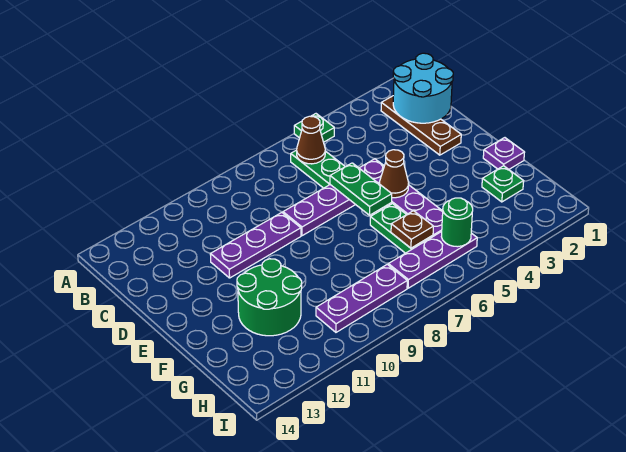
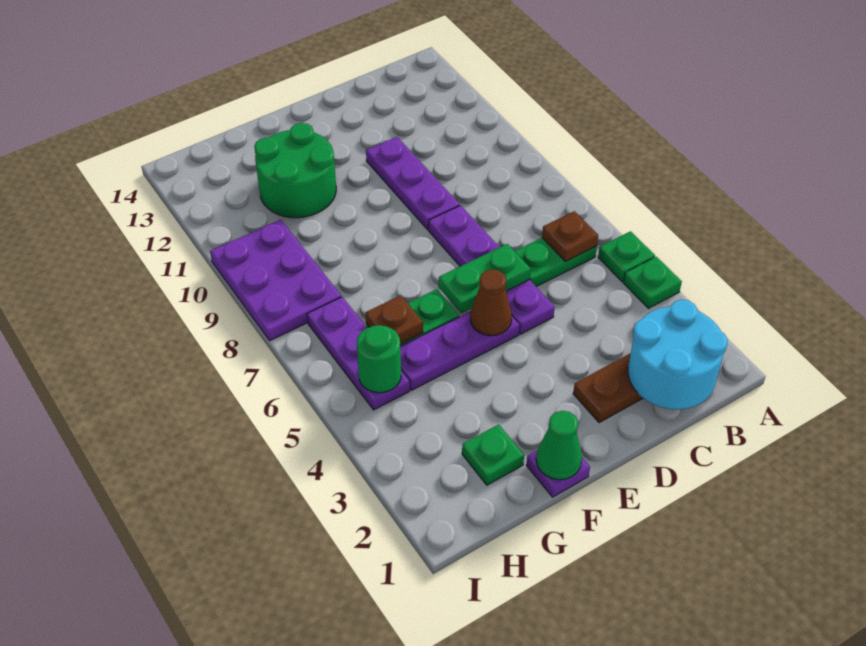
none -> green 1x1 plate [624,257,682,308]
brown 1x1 cone [297,116,325,164] -> brown 1x1 plate [542,211,598,262]
none -> green 1x1 cone [536,411,582,480]
purple 1x3 plate [316,264,407,332] -> purple 2x3 plate [210,220,341,340]

